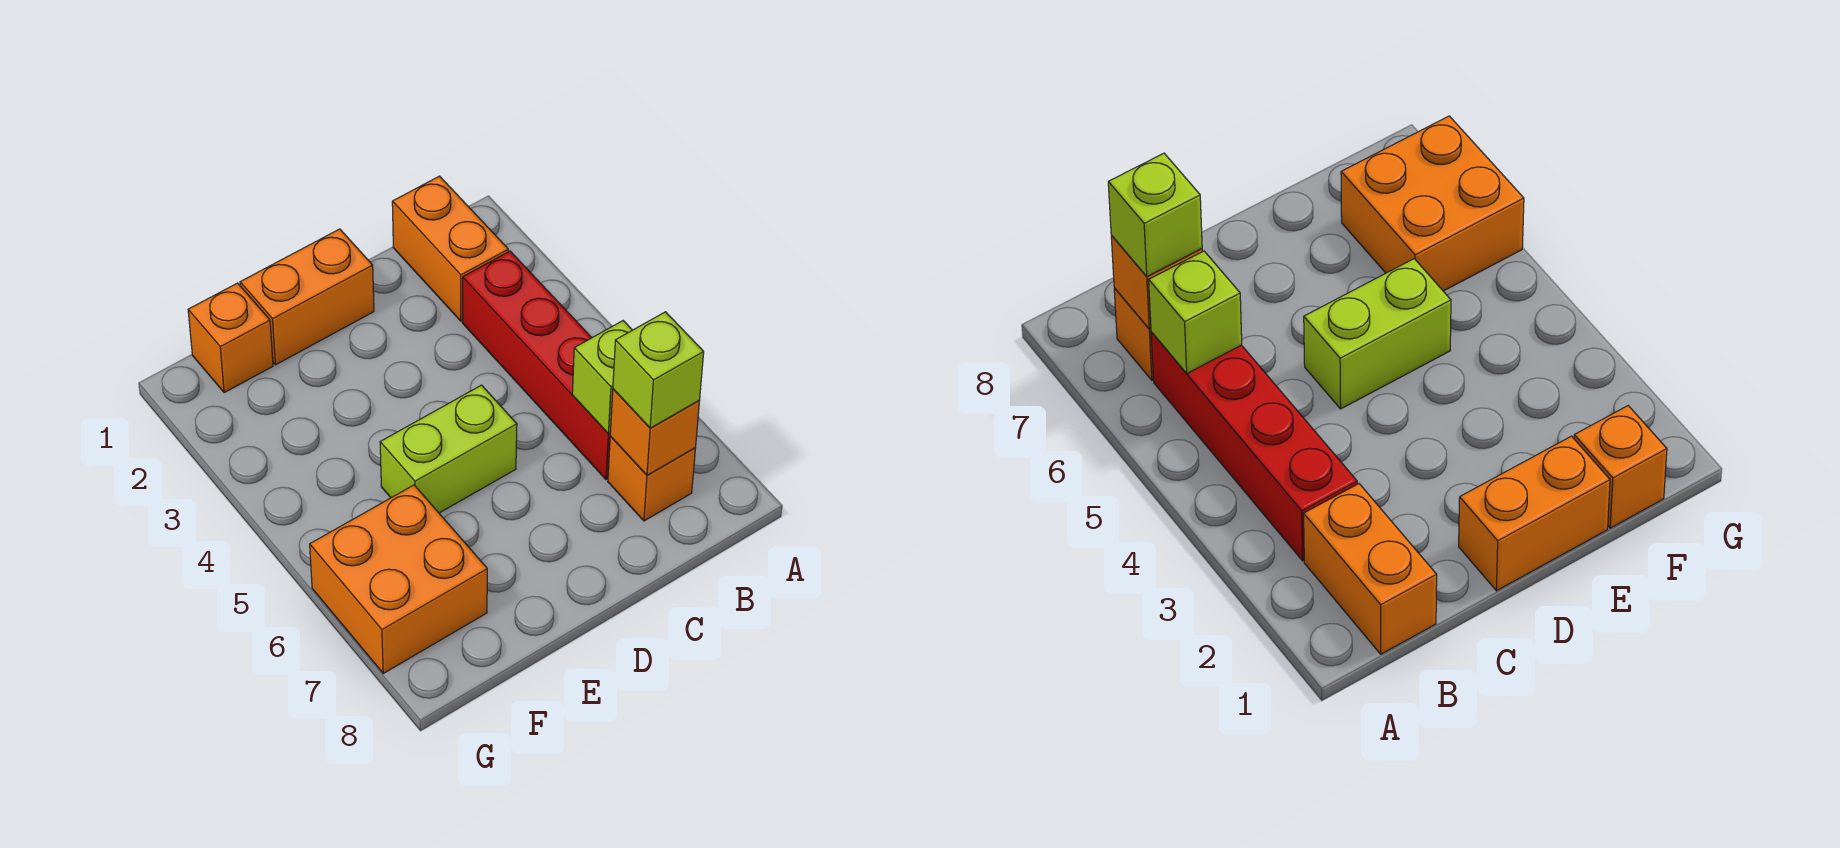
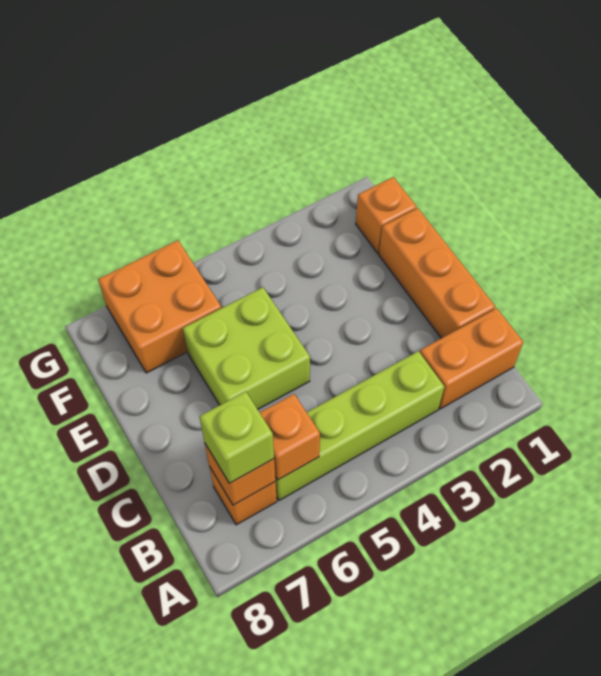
red 1x4 brick [462,251,611,480] -> lime 1x4 brick [275,351,444,500]
lime 1x1 brick [572,321,632,434] -> orange 1x1 brick [260,394,320,480]
orange 1x2 brick [240,229,374,365] -> orange 1x3 brick [379,208,495,338]
lime 1x2 brick [380,385,517,513] -> lime 2x2 brick [183,287,310,409]

